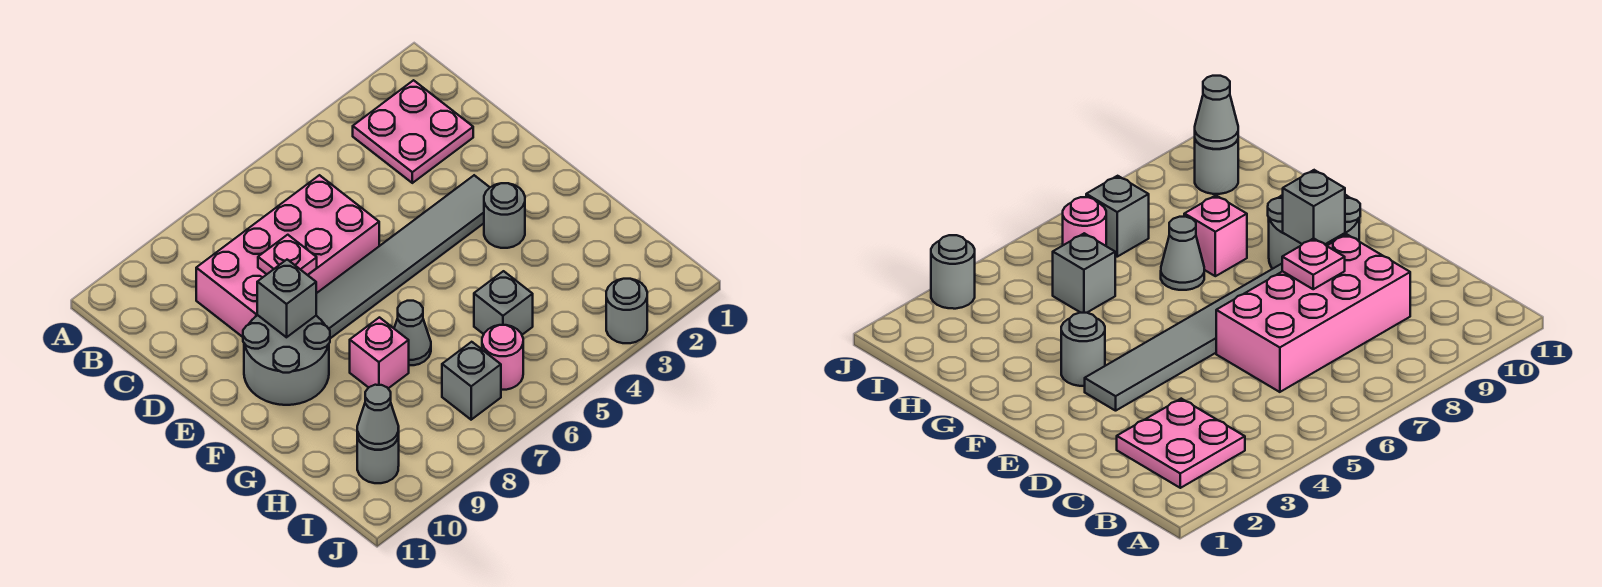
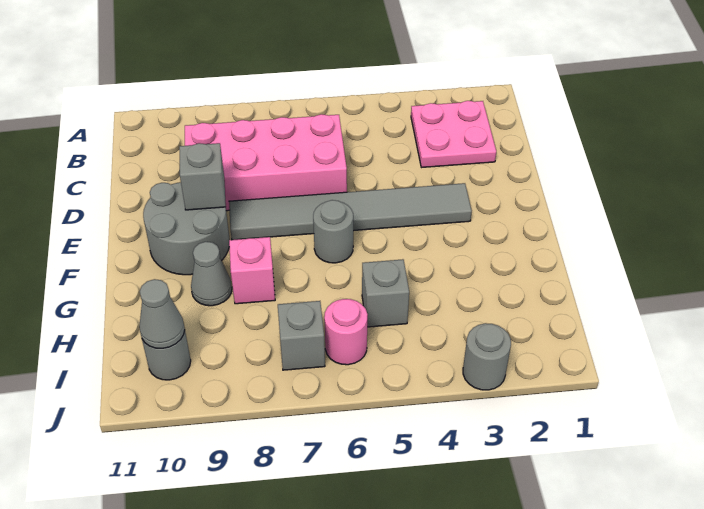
pink 1x1 plate [258,235,317,275] -> none
grey 1x1 round brick [484,183,525,248] -> grey 1x1 round brick moved to [313,200,353,263]
grey 1x1 cone [394,301,431,365] -> grey 1x1 cone moved to [191,242,232,306]

